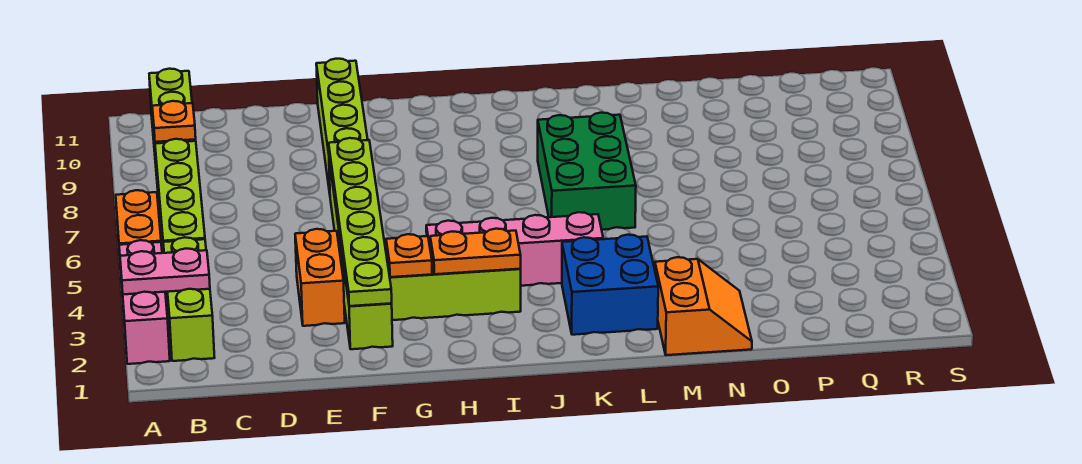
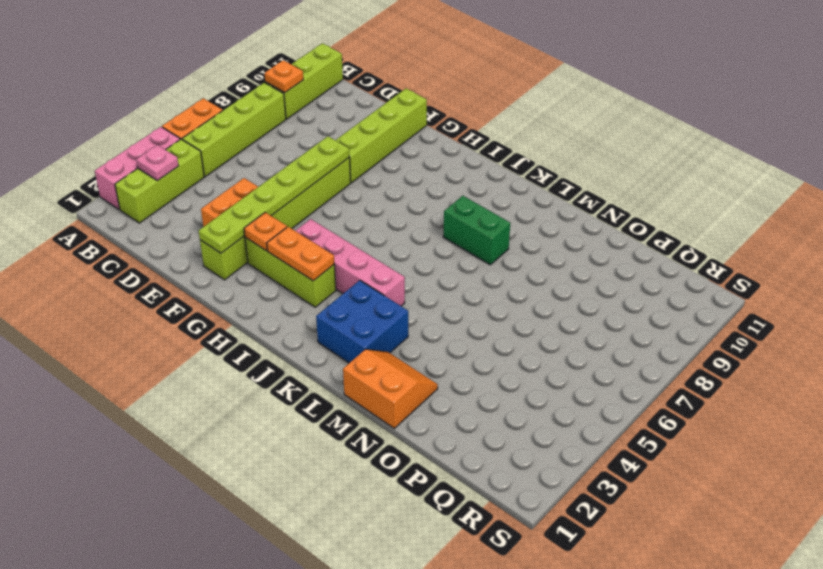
pink 1x2 plate [120,249,210,294] -> pink 1x1 plate [136,145,179,181]
green 2x3 brick [538,113,636,230] -> green 1x2 brick [443,196,510,265]
orange 2x2 slope [655,257,752,355] -> orange 2x2 slope turned to [343,349,438,428]

